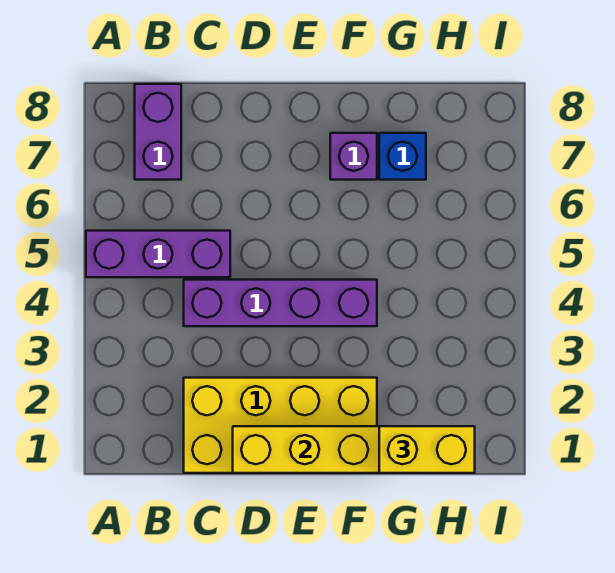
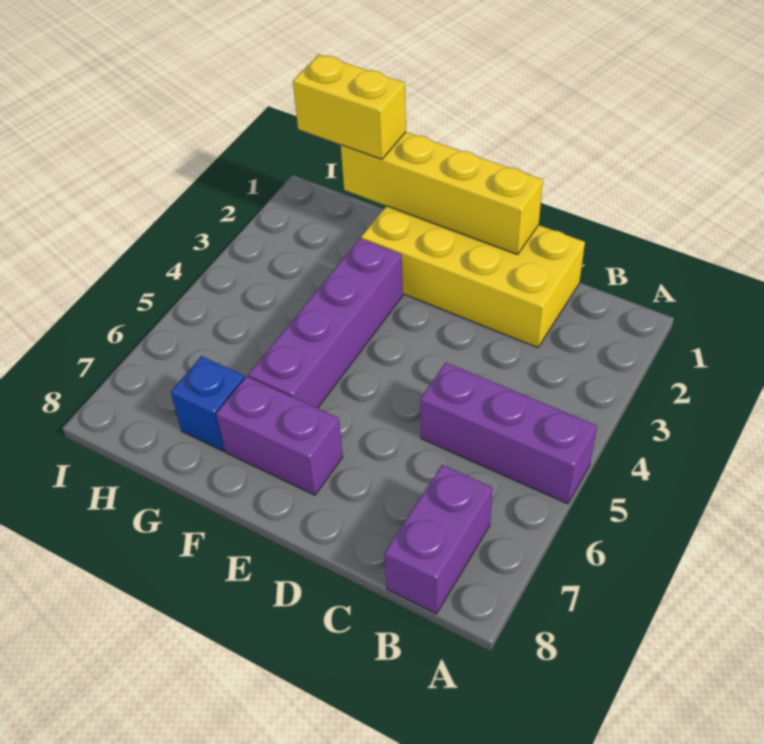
purple 1x4 brick [184,280,377,326] -> purple 1x4 brick turned to [248,239,403,408]
purple 1x1 brick [330,133,377,180] -> purple 1x2 brick [216,377,343,495]

